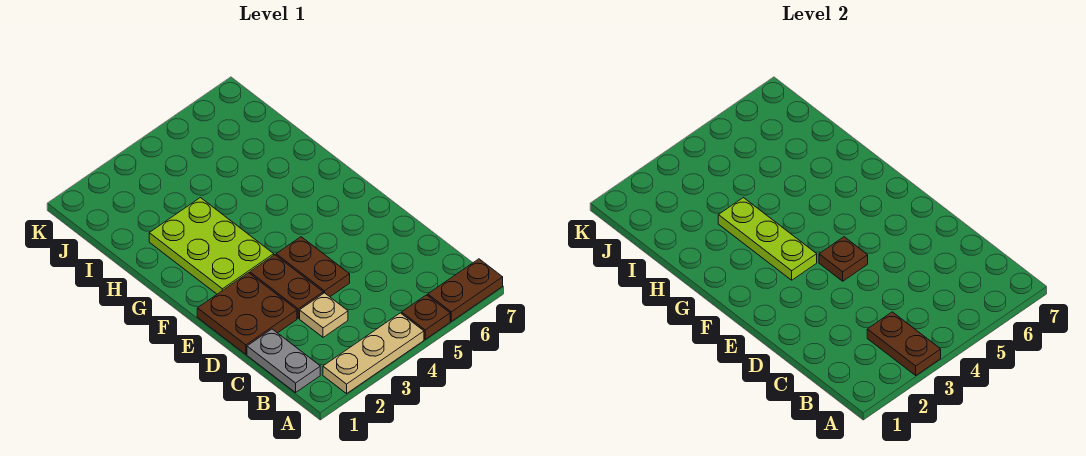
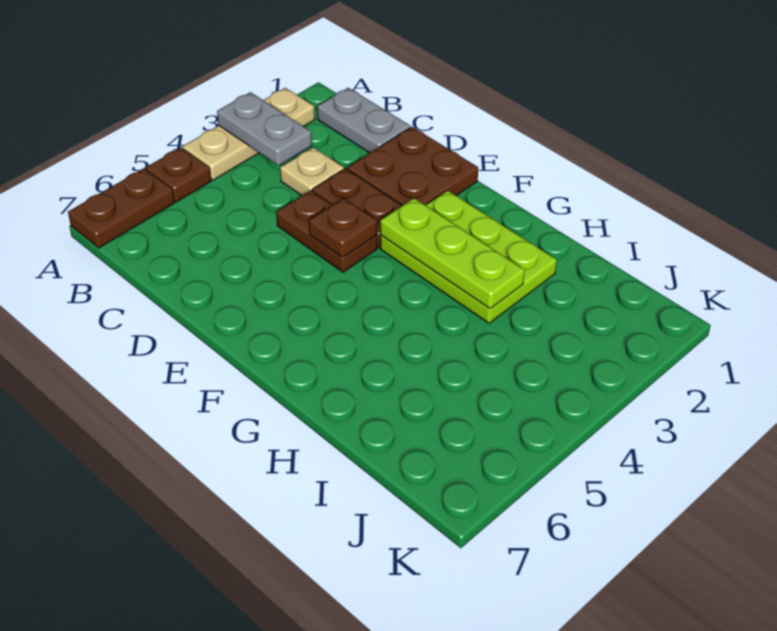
brown 1x2 plate [867,312,941,375] -> grey 1x2 plate [217,92,312,166]

